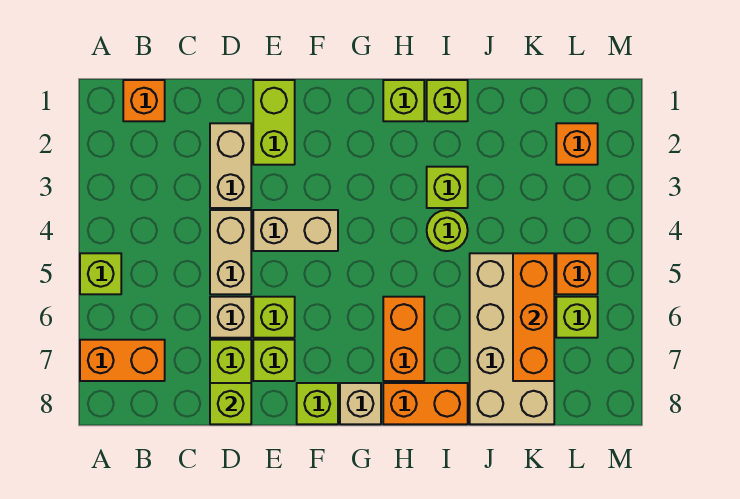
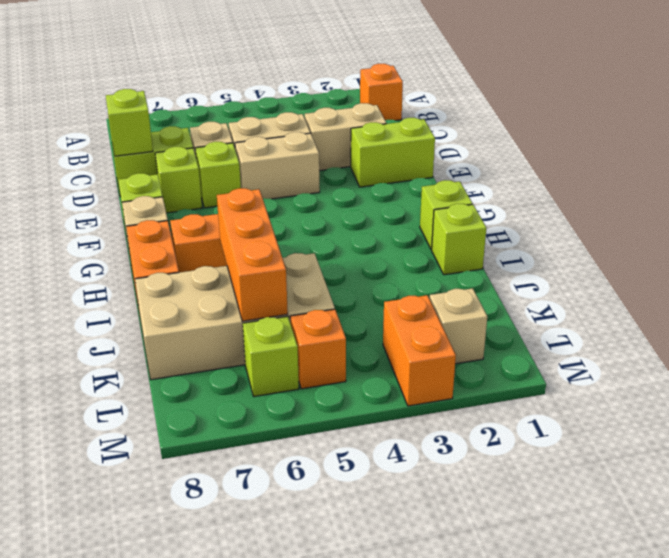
lime 1x1 brick [80,253,121,294] -> none
orange 1x2 brick [80,340,165,381] -> orange 1x2 brick moved to [383,295,456,406]
tan 1x2 brick [253,210,338,251] -> tan 1x2 brick turned to [235,132,320,199]
lime 1x1 brick [427,167,468,208] -> none
lime 1x1 round brick [427,210,468,251] -> none
orange 1x3 brick [513,253,554,381] -> orange 1x3 brick turned to [217,188,288,321]
orange 1x1 brick [556,123,598,165] -> tan 1x1 brick [430,288,487,364]

